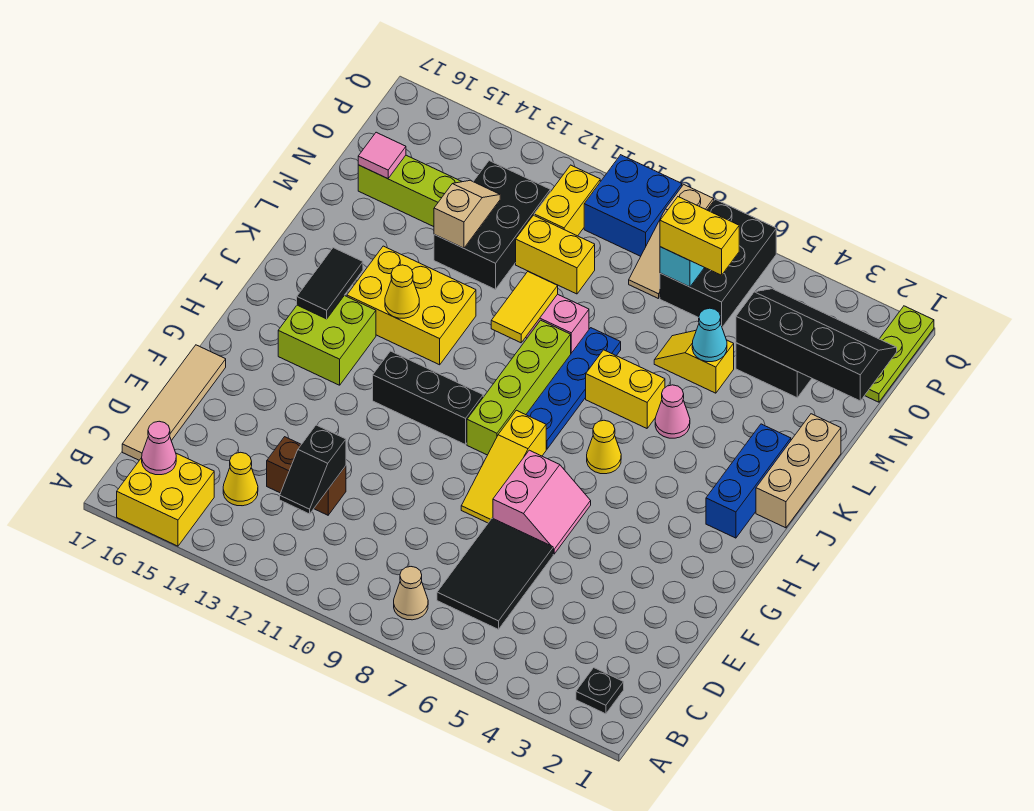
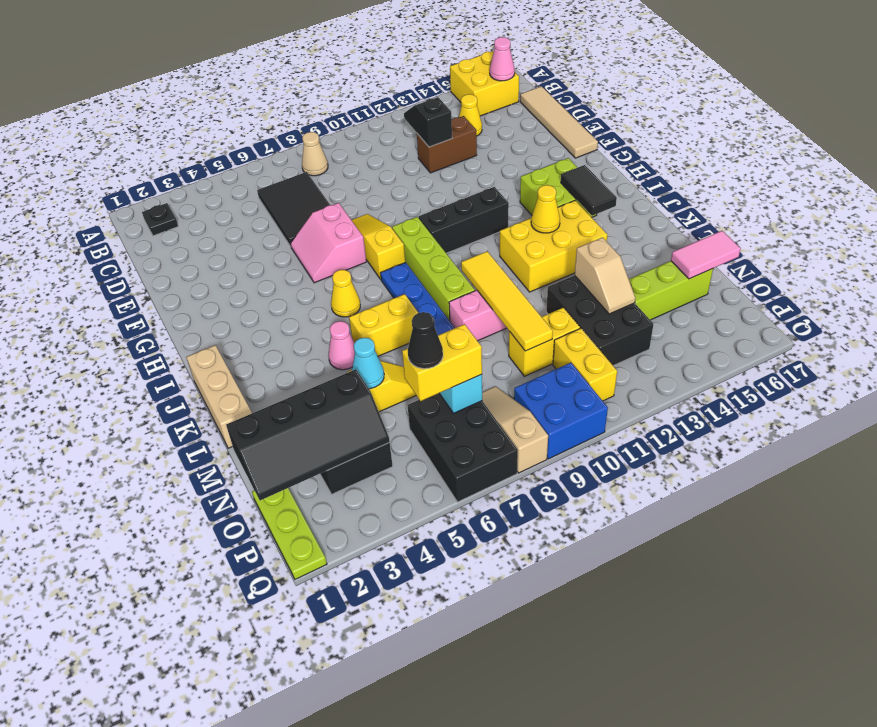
blue 1x3 brick [706,424,791,538] -> none
yellow 1x2 tile [491,272,558,343] -> yellow 1x4 tile [461,251,553,351]
pink 1x1 tile [358,132,406,179] -> pink 1x2 tile [671,231,741,279]
none -> black 1x1 cone [408,312,443,369]

